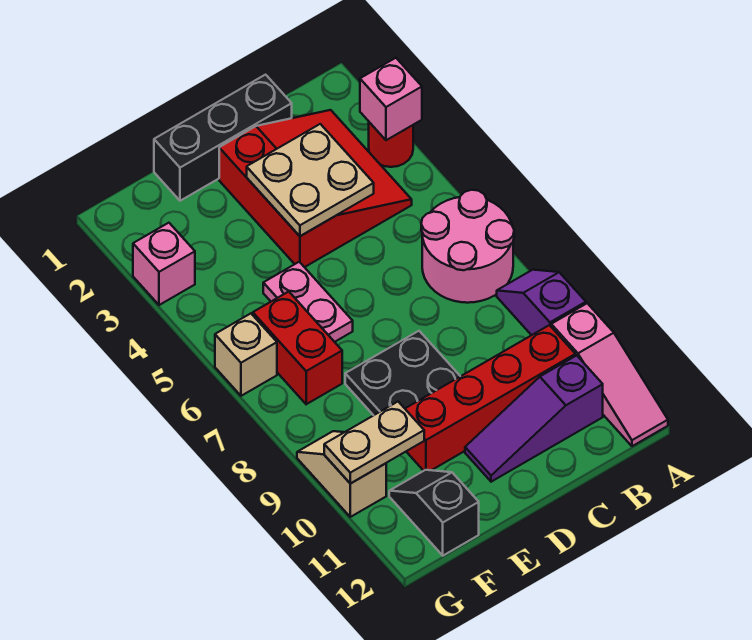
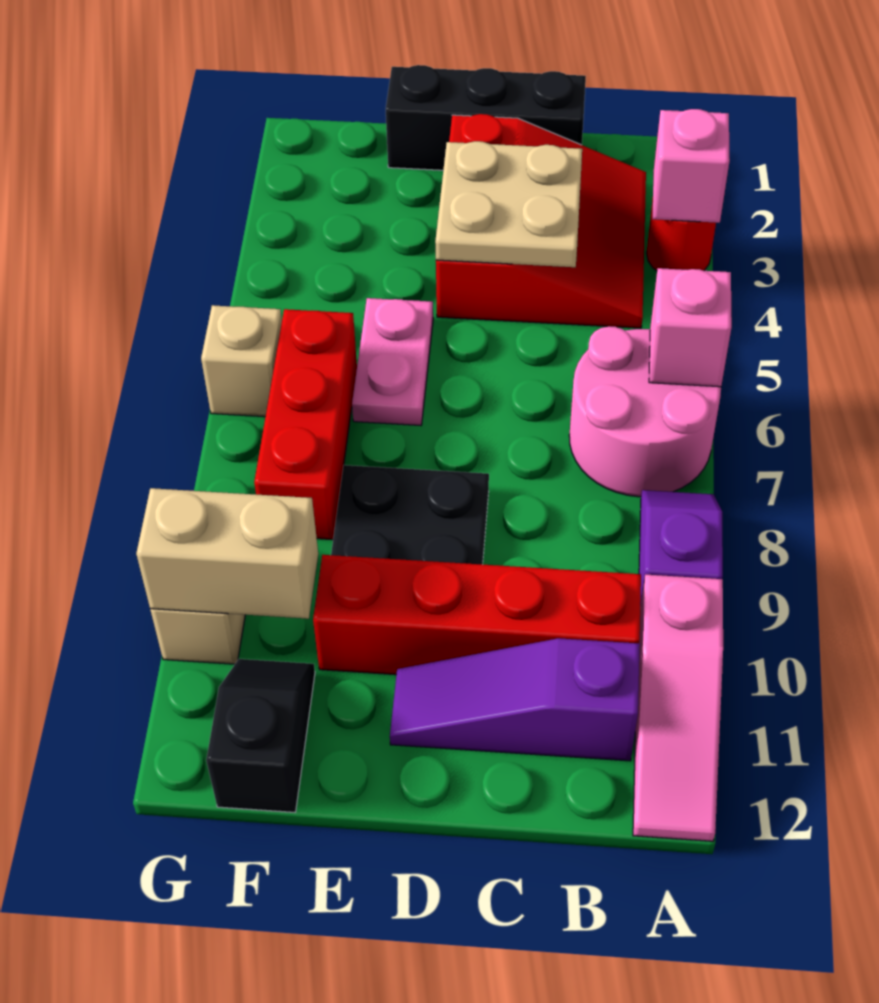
red 1x2 brick [253,292,342,404] -> red 1x3 brick [254,309,357,540]
tan 1x2 plate [324,402,424,484] -> tan 1x2 brick [136,488,318,619]
pink 1x1 brick [133,223,195,305] -> pink 1x1 brick moved to [649,268,732,387]

